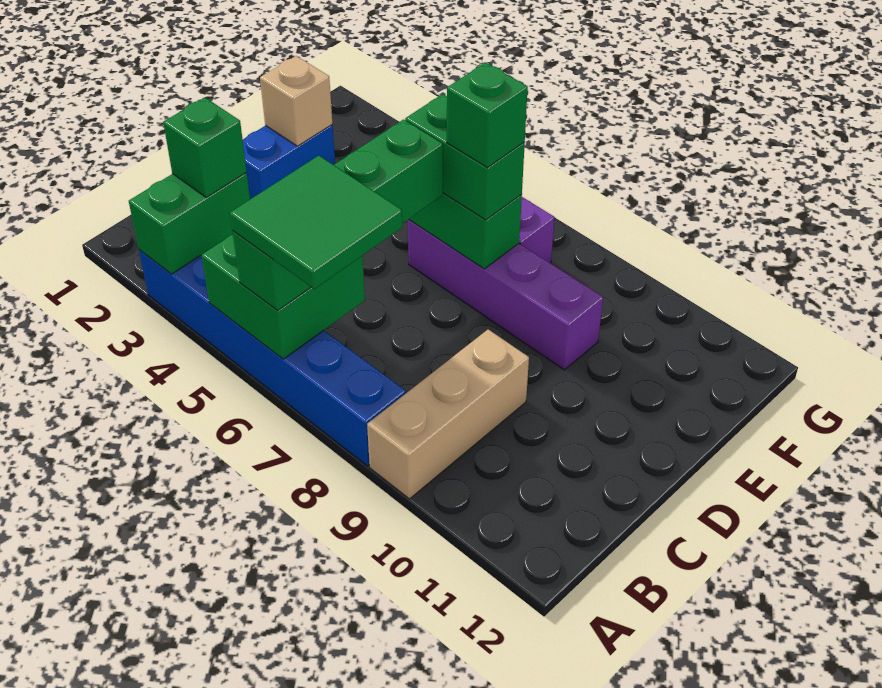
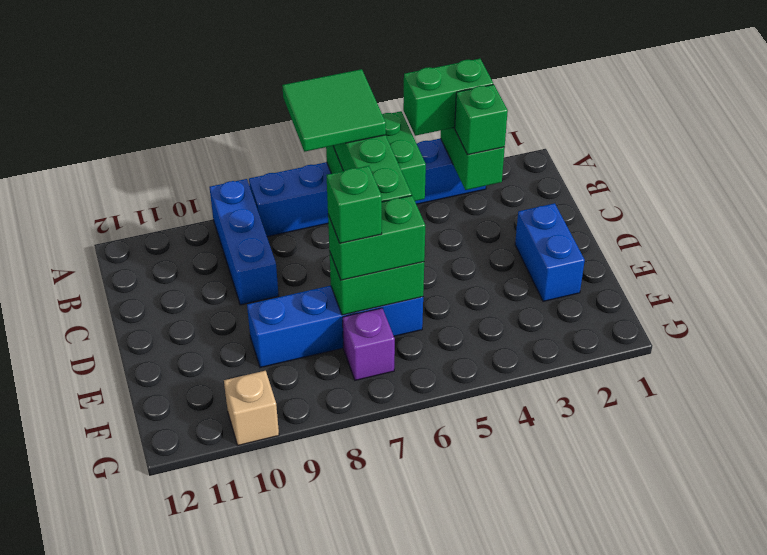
none -> green 1x2 brick [403,59,493,136]
tan 1x3 brick [367,329,529,499] -> blue 1x3 brick [210,179,279,305]
tan 1x1 brick [260,56,332,146] -> tan 1x1 brick moved to [224,371,279,445]
purple 1x4 brick [408,219,603,370] -> blue 1x4 brick [247,286,423,368]

